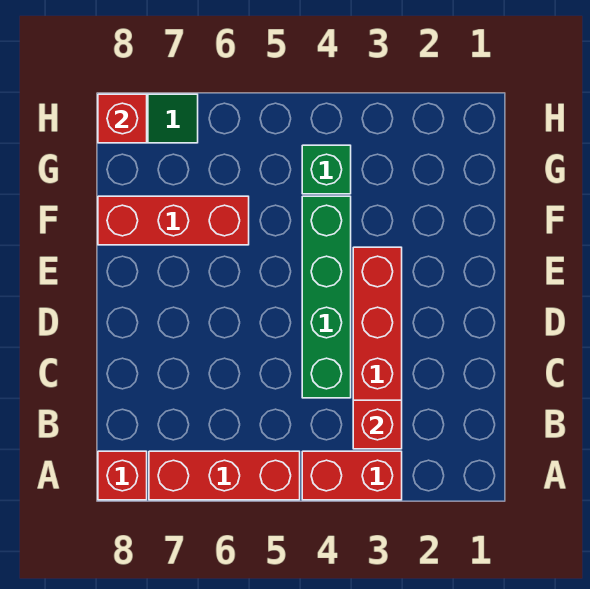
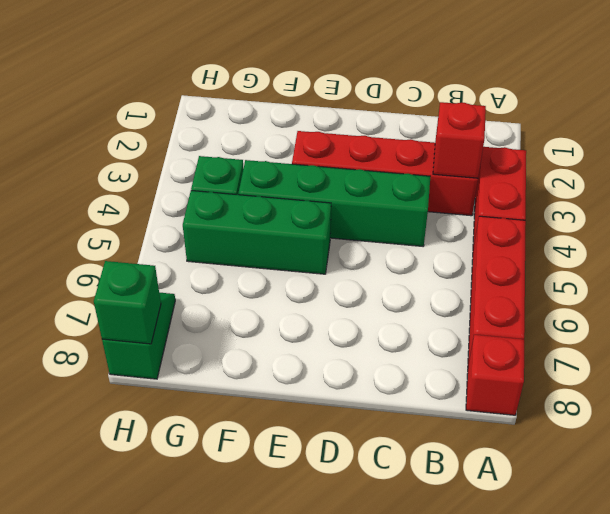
none -> green 1x3 brick [183,191,331,274]
red 1x3 brick [98,196,249,245] -> none
red 1x1 brick [98,94,147,143] -> green 1x1 brick [94,261,161,344]

